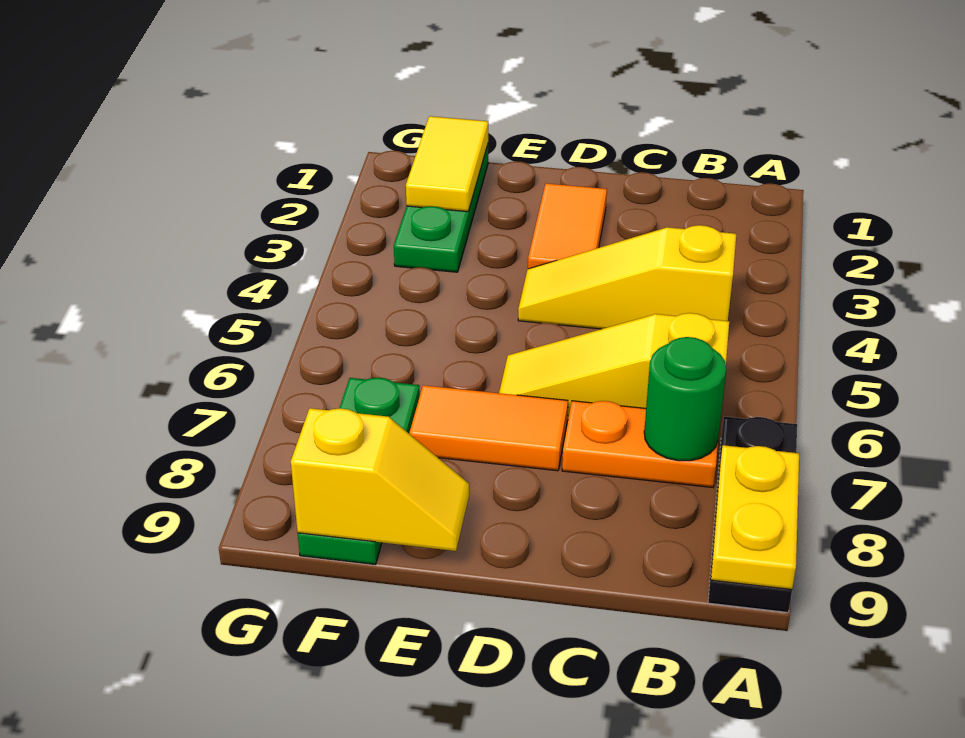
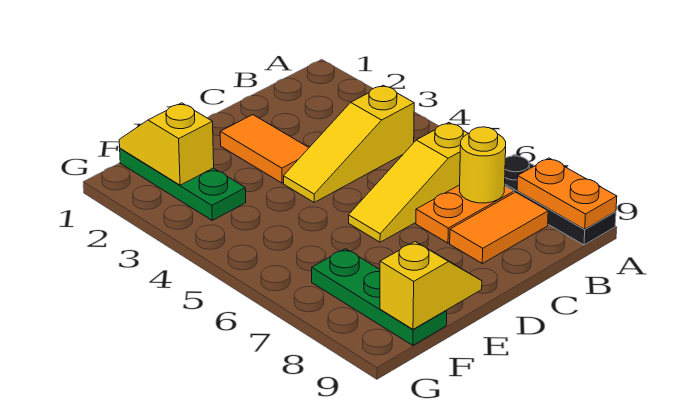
yellow 1x2 plate [711,445,799,589] -> orange 1x2 plate [517,158,617,229]
green 1x1 round brick [644,337,726,461] -> yellow 1x1 round brick [460,127,506,203]
orange 1x2 tile [410,385,568,471] -> orange 1x2 tile moved to [450,192,548,263]
yellow 1x2 tile [406,116,488,212] -> yellow 1x2 slope [119,103,214,185]

